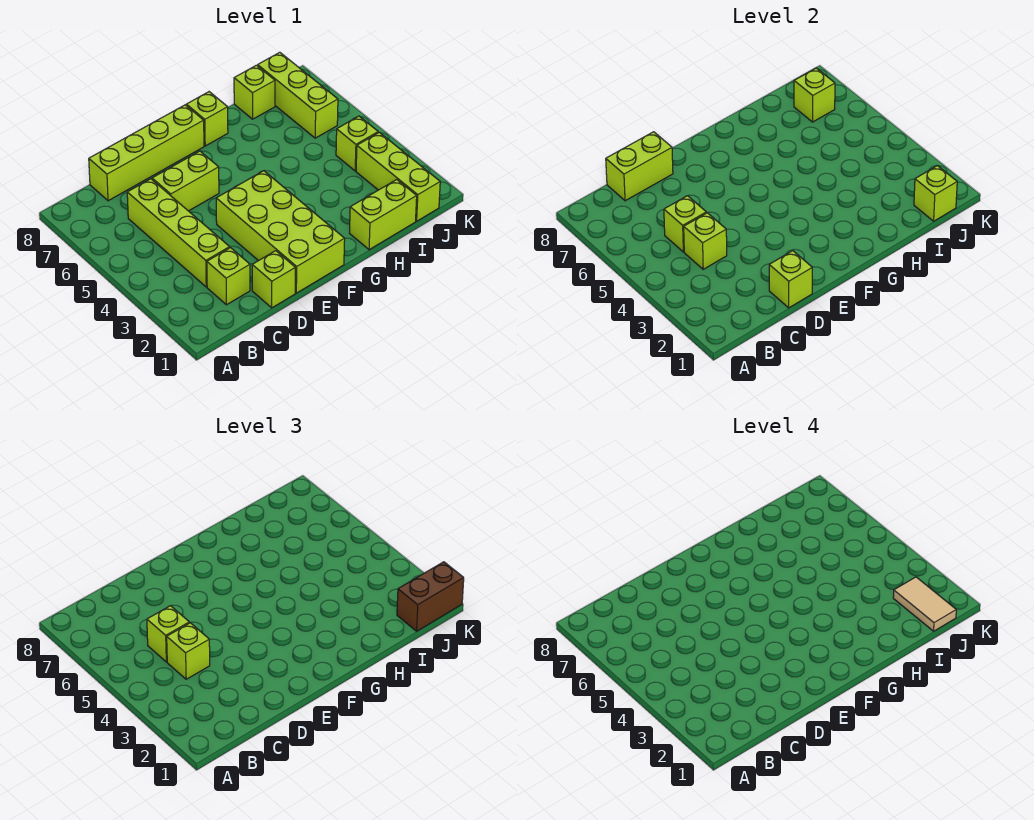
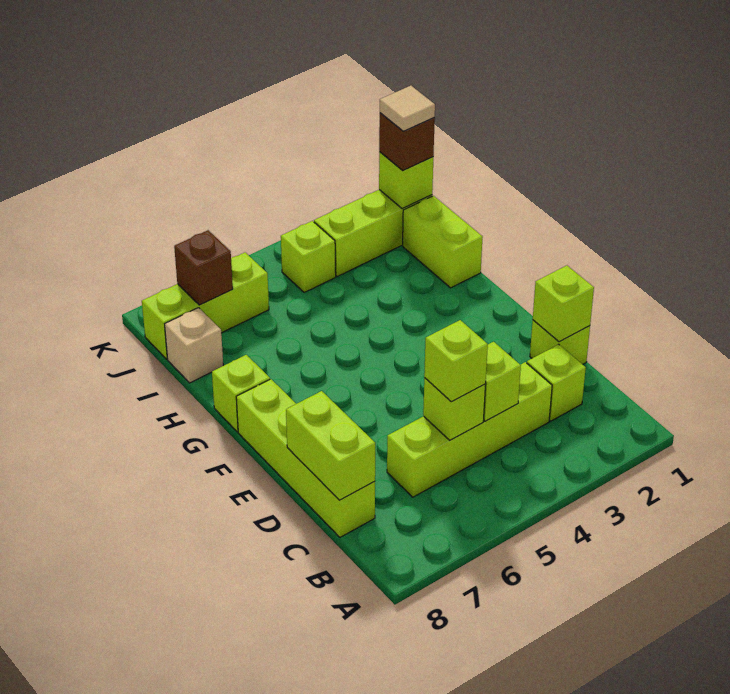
lime 1x1 brick [167,623,210,679] -> none
lime 1x2 brick [152,151,219,211] -> none
lime 2x4 brick [216,171,345,293] -> none
lime 1x1 brick [234,65,275,119] -> tan 1x1 brick [165,308,223,383]
brown 1x2 brick [397,562,464,631] -> brown 1x1 brick [379,113,435,171]
tan 1x2 tile [893,577,956,631] -> tan 1x1 tile [380,86,435,131]
lime 1x1 brick [794,68,835,122] -> brown 1x1 brick [174,230,233,305]

